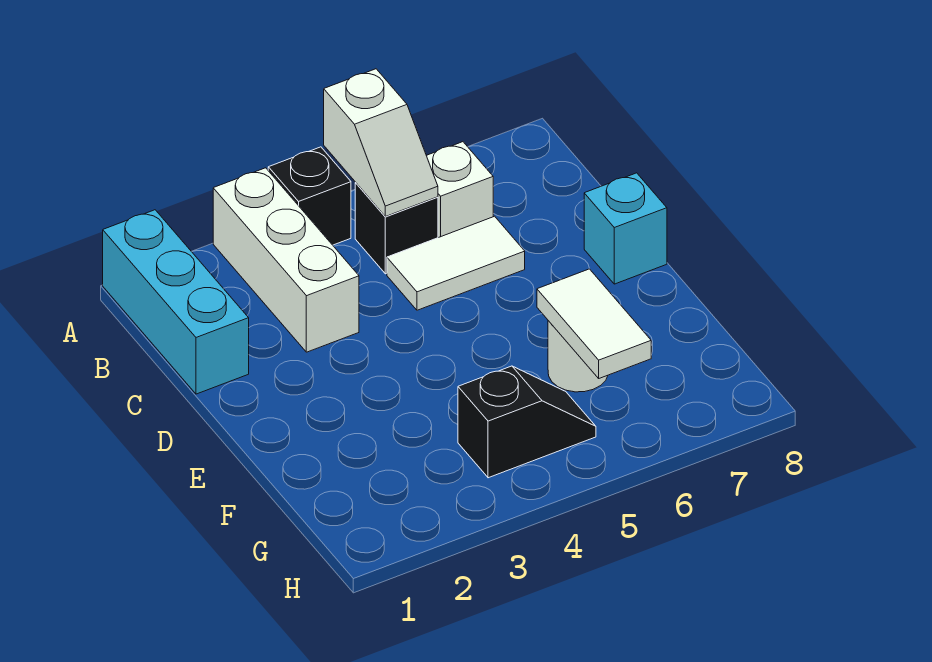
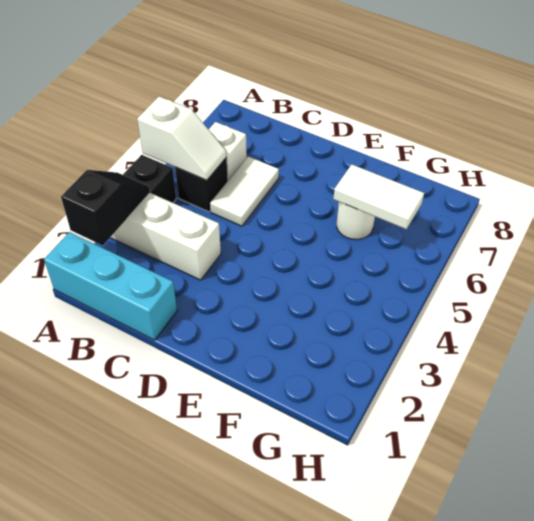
cyan 1x1 brick [584,173,667,284] -> none
black 1x2 slope [458,366,596,478] -> black 1x2 slope moved to [61,170,150,245]

